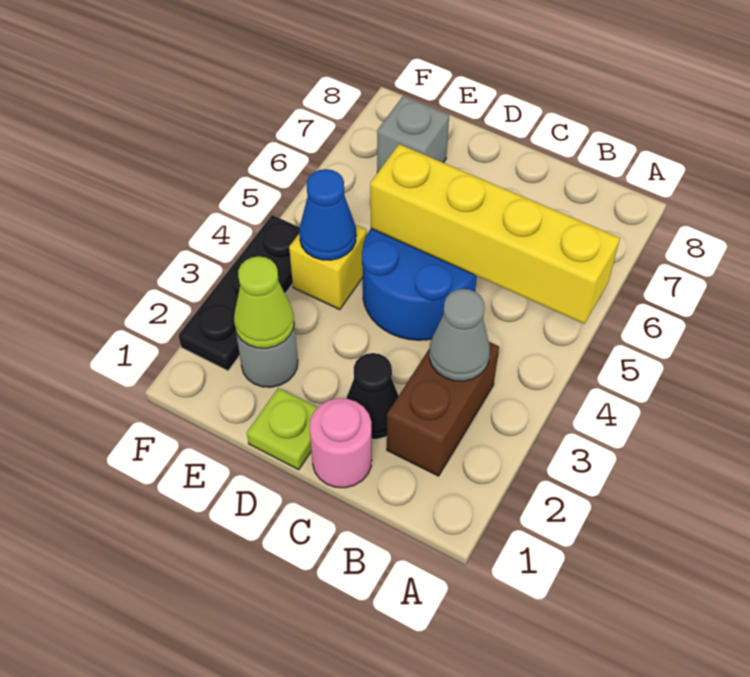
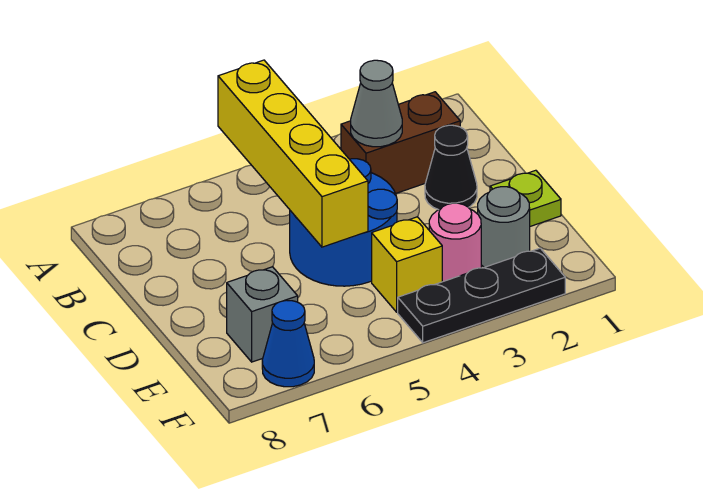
pink 1x1 round brick [309,398,372,488] -> pink 1x1 round brick moved to [429,203,481,282]
lime 1x1 cone [234,256,294,348] -> none
blue 1x1 cone [299,169,356,260] -> blue 1x1 cone moved to [262,300,314,387]

